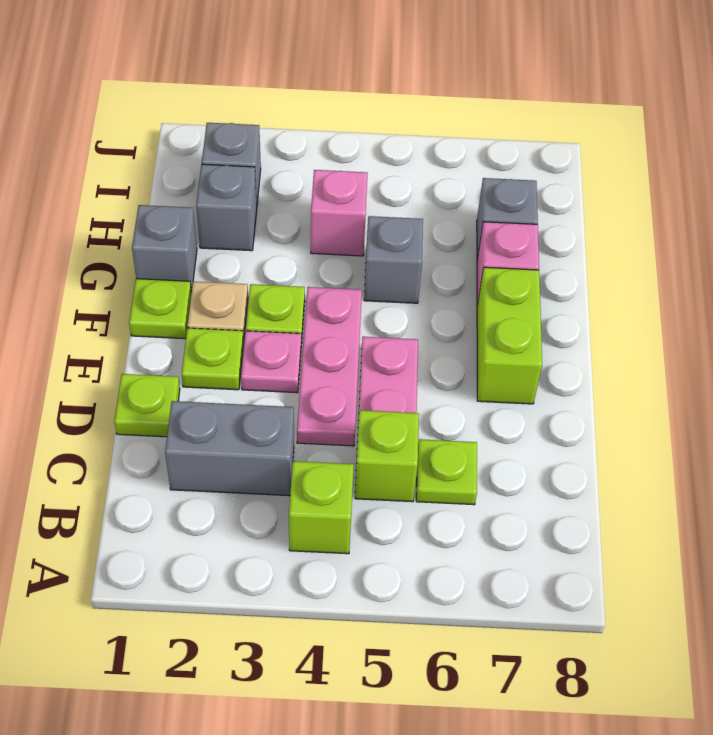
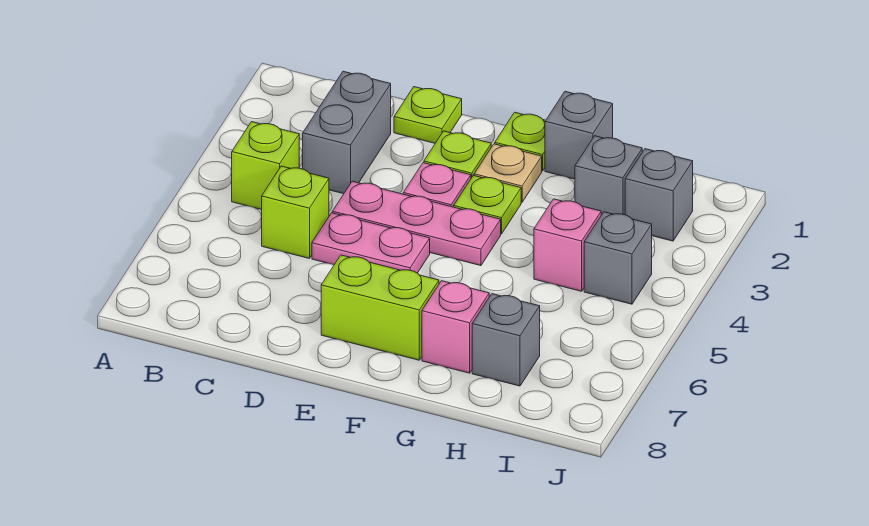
lime 1x1 plate [416,439,477,505] -> none
grey 1x1 brick [364,216,423,303] -> grey 1x1 brick moved to [584,212,652,304]

